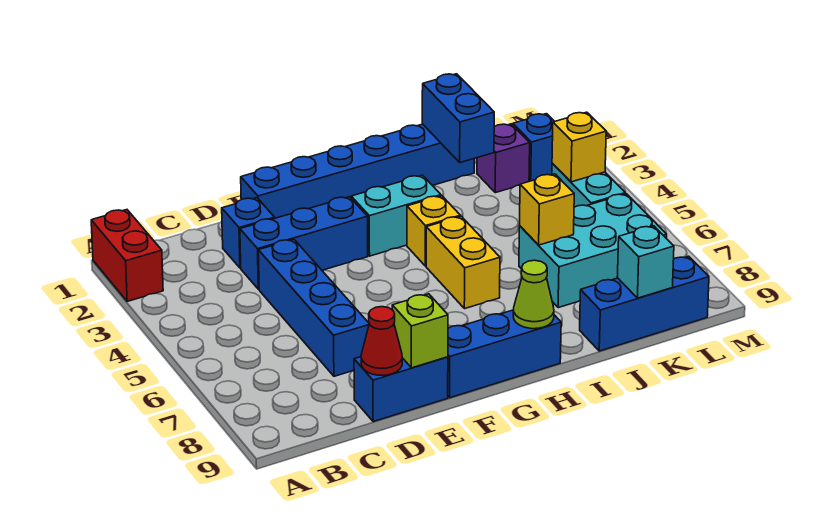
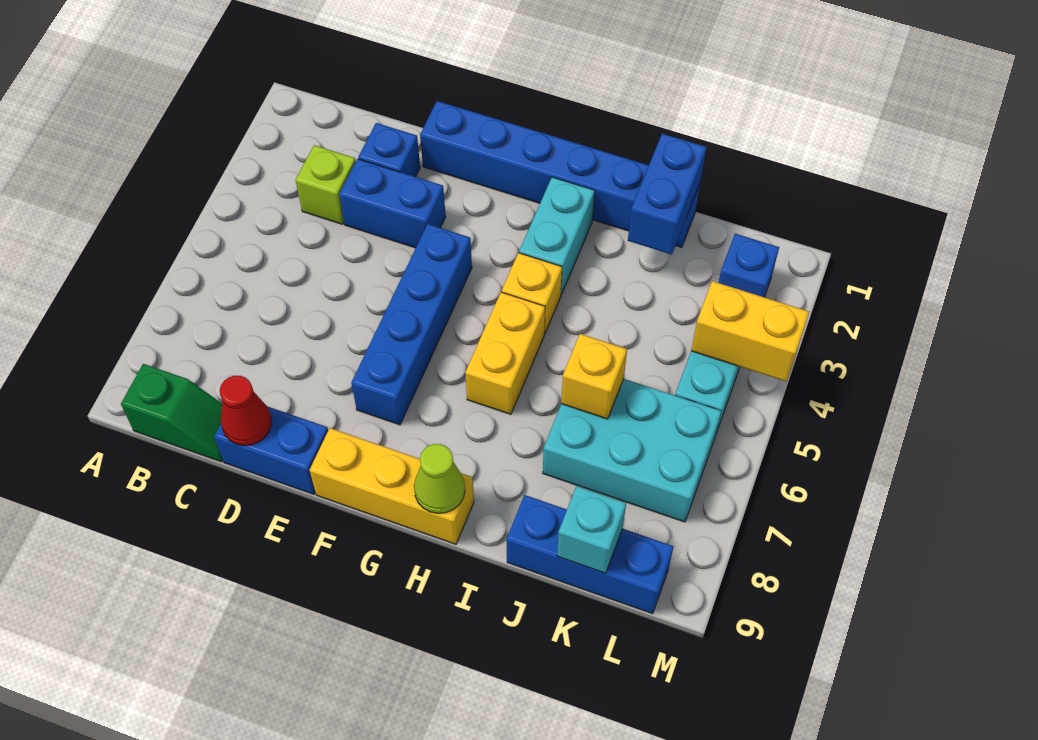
red 1x2 brick [91,210,163,301] -> none
none -> green 1x2 slope [121,364,223,462]
blue 1x3 brick [240,197,368,289] -> blue 1x2 brick [339,159,446,248]
blue 1x4 brick [258,239,369,376] -> blue 1x4 brick moved to [351,224,472,425]
lime 1x1 brick [392,294,448,368] -> lime 1x1 brick moved to [296,145,356,224]
blue 1x3 brick [448,310,561,398] -> yellow 1x3 brick [310,428,474,544]
cyan 1x2 brick [351,175,441,256] -> cyan 1x2 brick turned to [519,177,595,295]
purple 1x1 brick [477,124,530,193] -> none
yellow 1x1 brick [552,112,606,182] -> yellow 1x2 brick [691,281,809,381]

